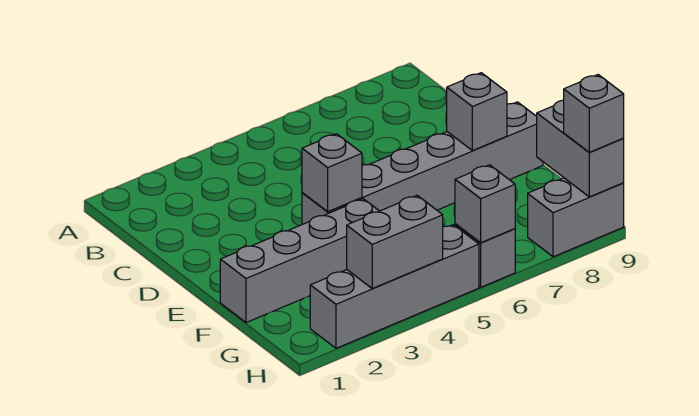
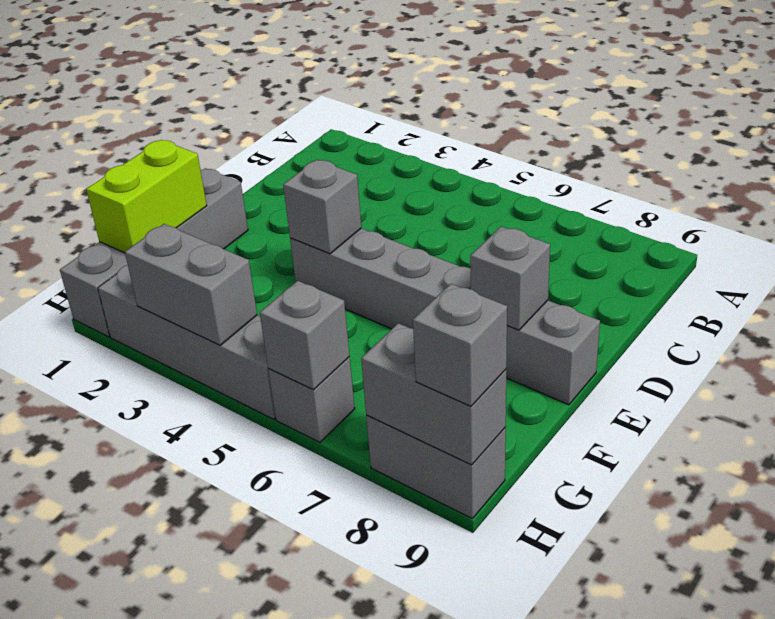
grey 1x4 brick [220,199,379,323] -> grey 1x4 brick turned to [60,168,248,337]
none -> lime 1x2 brick [86,140,207,253]
grey 1x2 brick [537,100,624,197] -> grey 1x2 brick turned to [361,323,506,465]

